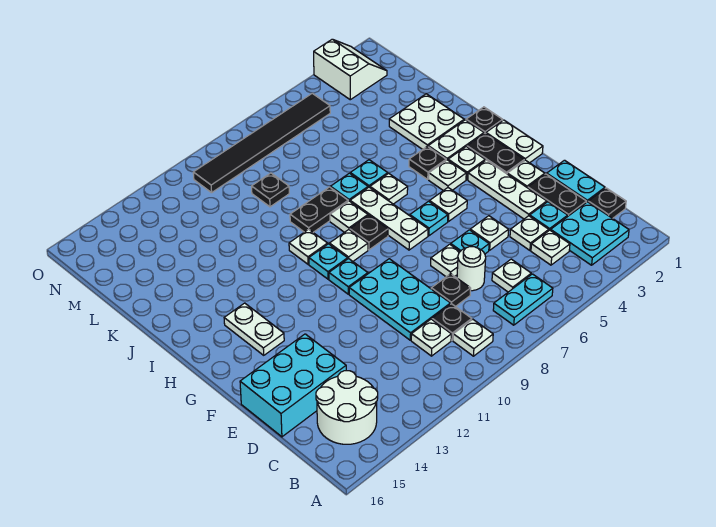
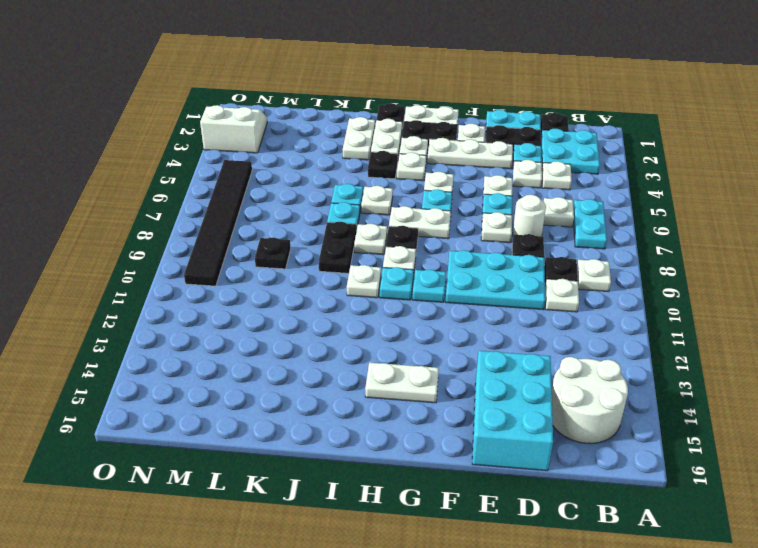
white 1x3 plate [350,187,428,250] -> white 1x2 plate [389,206,451,239]
white 2x2 plate [389,94,464,149] -> white 1x2 plate [343,117,375,160]

